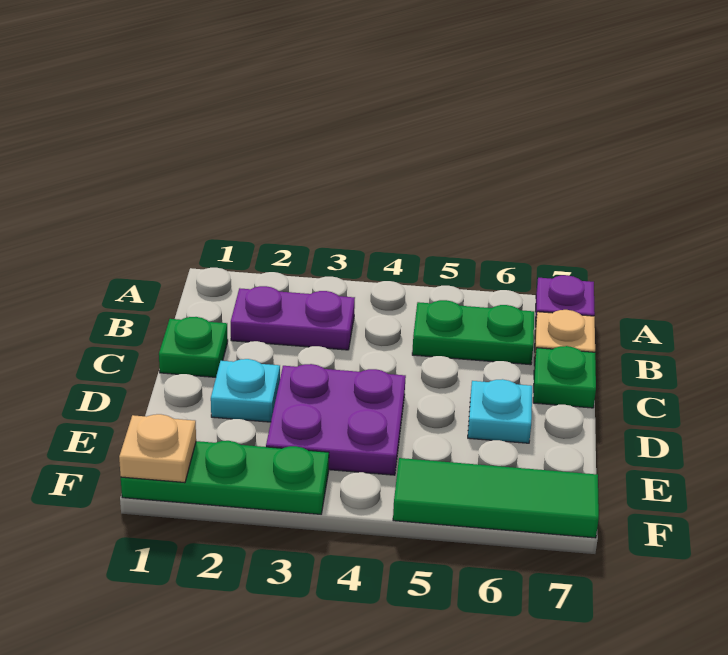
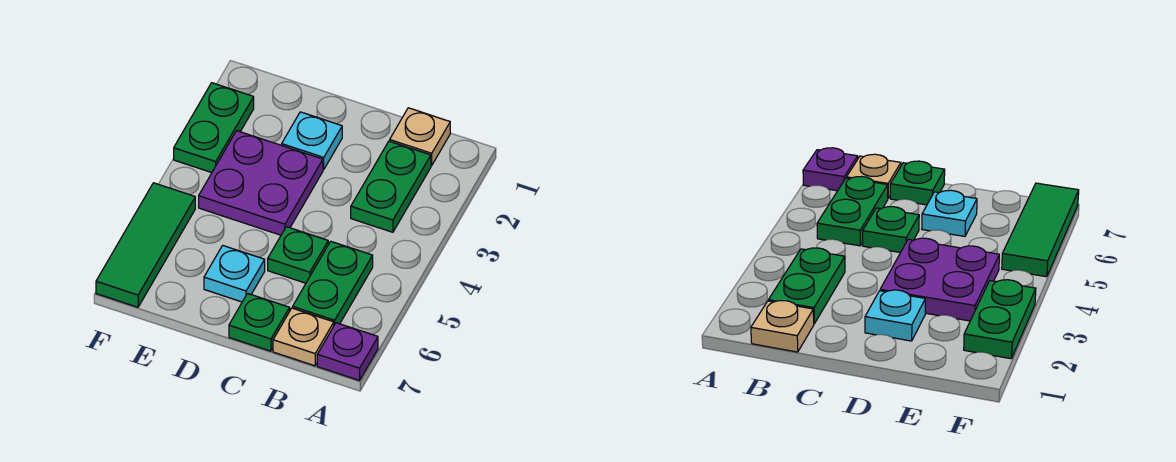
purple 1x2 plate [231,286,355,350] -> green 1x2 plate [351,141,431,232]
green 1x1 plate [159,317,228,377] -> green 1x1 plate moved to [268,227,328,283]
green 1x3 plate [121,441,329,514] -> green 1x2 plate [174,83,254,173]
tan 1x1 plate [119,414,196,483] -> tan 1x1 plate moved to [390,108,450,166]

